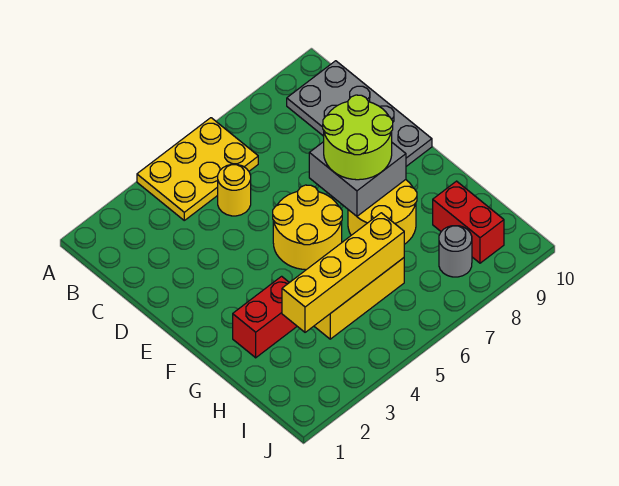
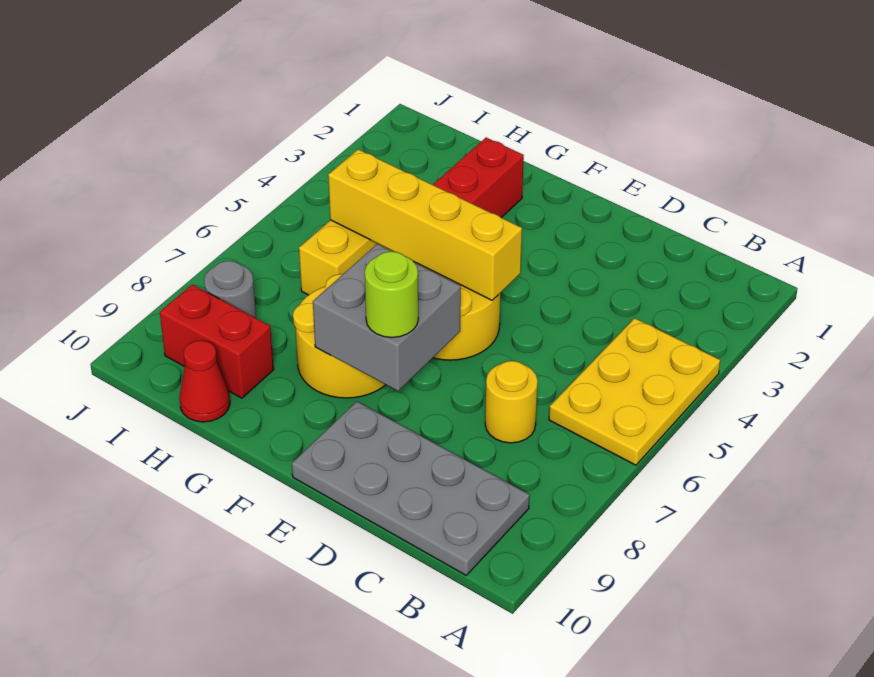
yellow 1x1 round brick [218,164,251,216] -> yellow 1x1 round brick moved to [485,361,538,443]
lime 2x2 round brick [323,95,393,180] -> lime 1x1 round brick [365,252,418,338]
yellow 1x4 brick [282,213,404,332] -> yellow 1x4 brick turned to [328,149,522,300]
none -> red 1x1 cone [179,341,230,422]

